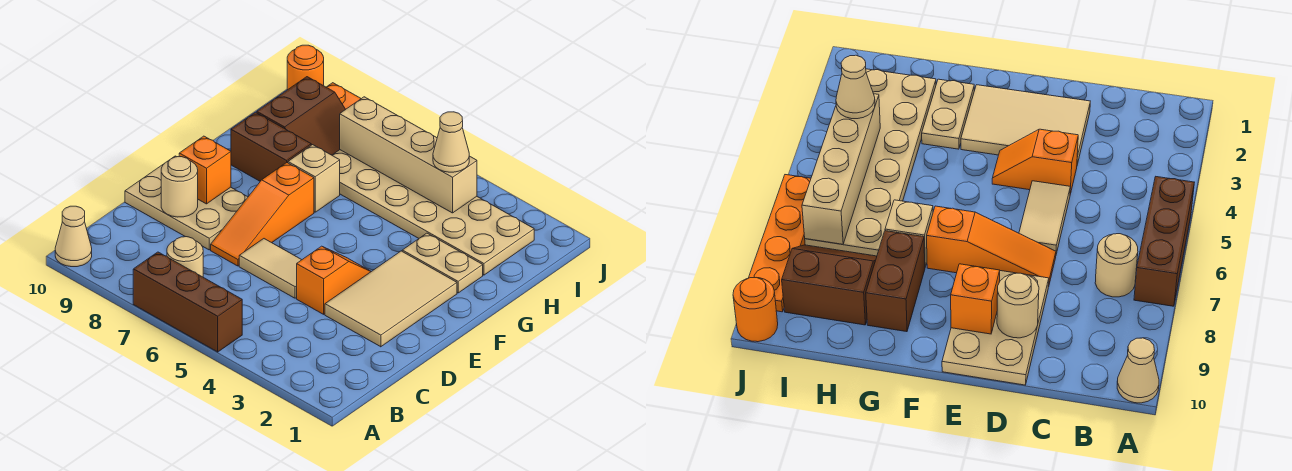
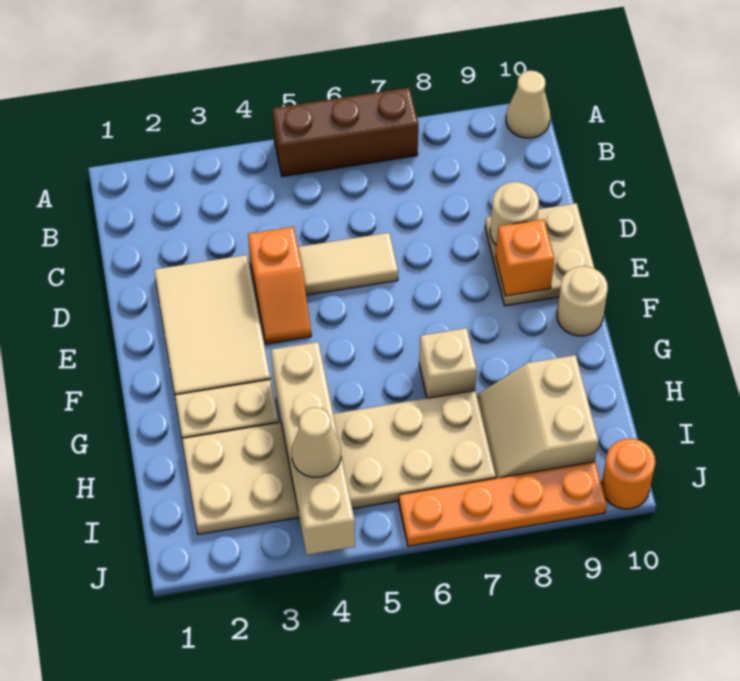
tan 1x1 round brick [167,237,203,277] -> tan 1x1 round brick moved to [557,266,608,336]
orange 1x3 slope [211,163,314,266] -> none
tan 2x3 plate [125,156,248,250] -> tan 2x2 plate [485,203,595,306]
brown 1x2 brick [231,112,311,181] -> none
brown 2x2 slope [257,77,346,155] -> tan 2x2 slope [477,355,598,478]
tan 1x4 brick [340,97,477,213] -> tan 1x4 brick turned to [271,342,355,555]

